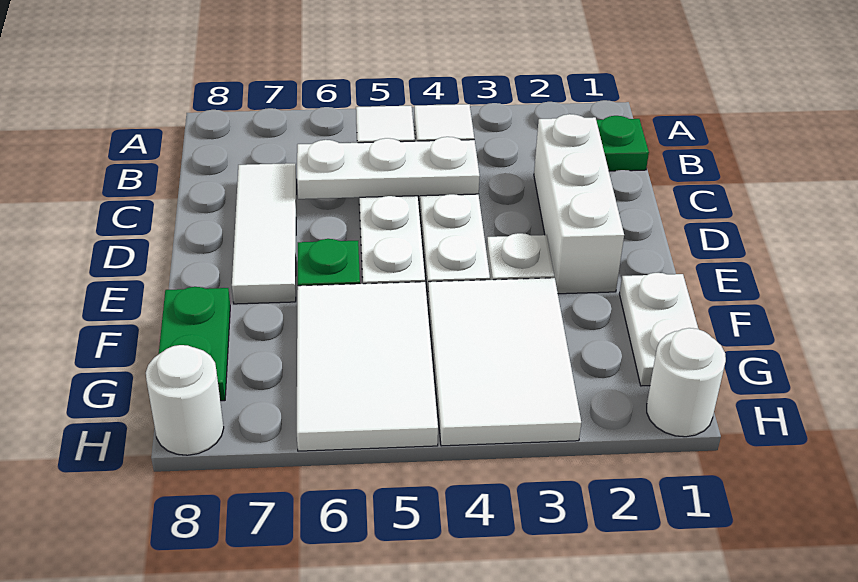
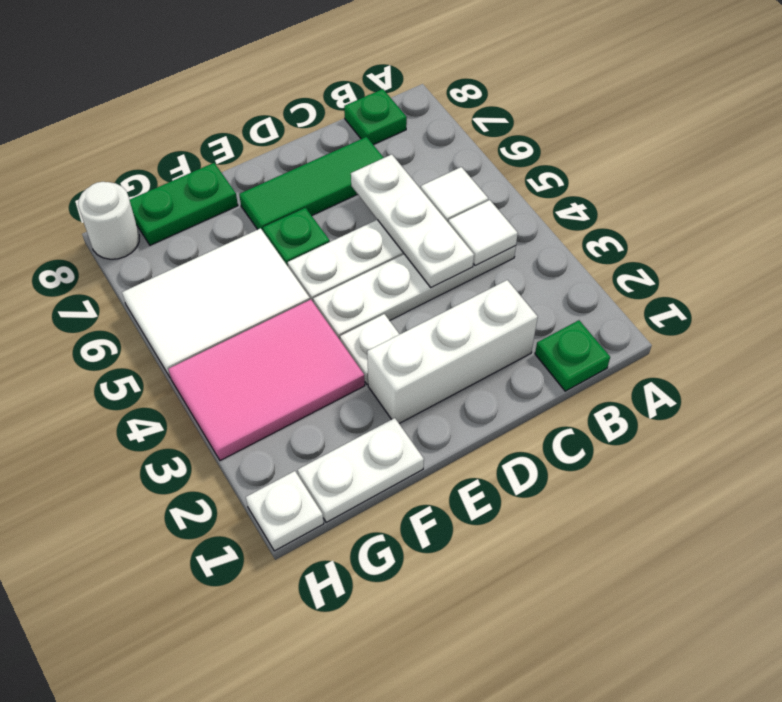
none -> green 1x1 plate [344,89,407,145]
white 1x3 tile [232,163,297,304] -> green 1x3 tile [239,137,384,231]
white 2x3 tile [428,278,581,446] -> pink 2x3 tile [168,300,365,461]
white 1x1 round brick [647,328,726,437] -> white 1x1 plate [246,471,324,551]

